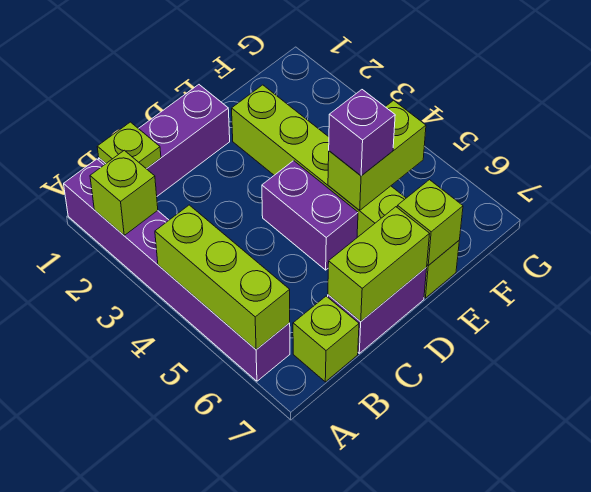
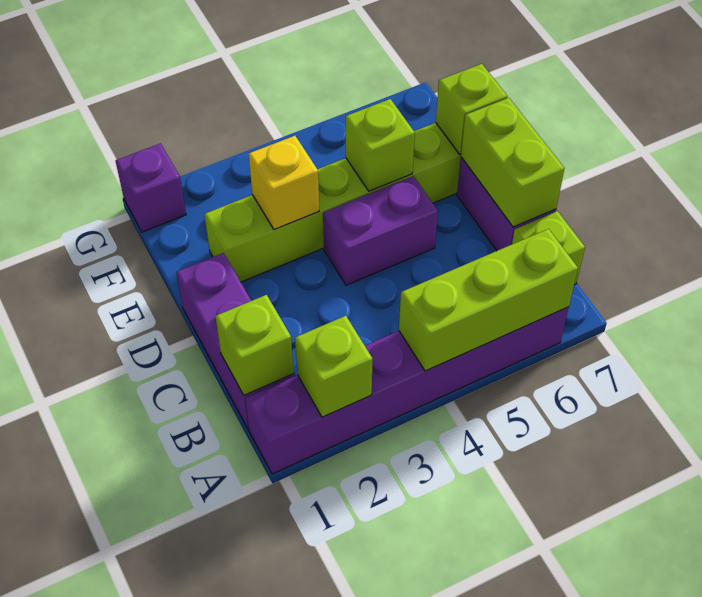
lime 1x1 plate [97,122,161,169] -> lime 1x1 brick [215,295,294,395]
none -> yellow 1x1 brick [249,136,319,229]
lime 1x2 brick [328,100,426,210] -> lime 1x1 brick [346,99,415,191]
purple 1x1 brick [329,90,395,176] -> purple 1x1 brick moved to [116,143,186,232]

